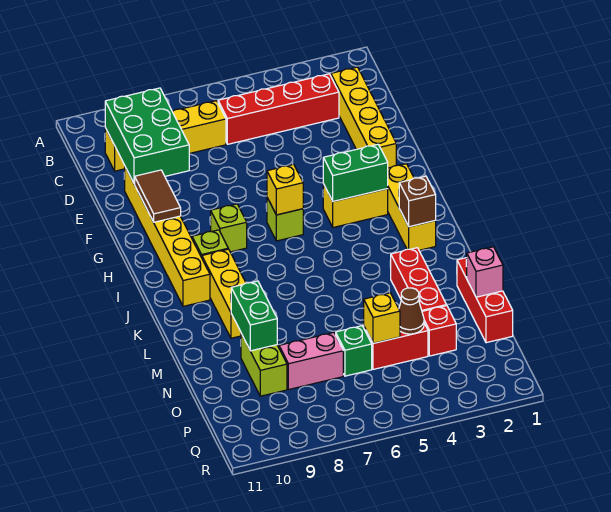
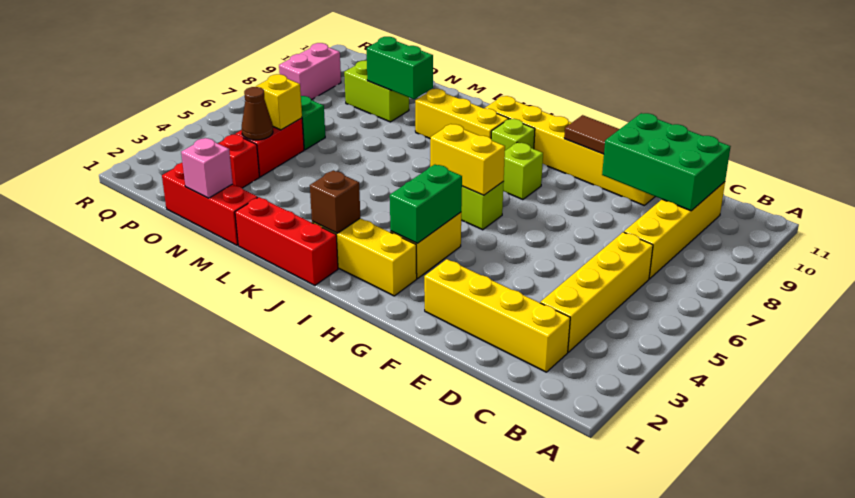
red 1x4 brick [218,74,339,144] -> yellow 1x4 brick [540,232,653,352]
yellow 1x1 brick [267,164,303,215] -> yellow 1x2 brick [430,124,505,195]
red 1x3 brick [391,248,447,311] -> red 1x3 brick moved to [235,197,338,285]
pink 1x2 brick [279,332,343,389] -> pink 1x2 brick moved to [279,43,341,100]

